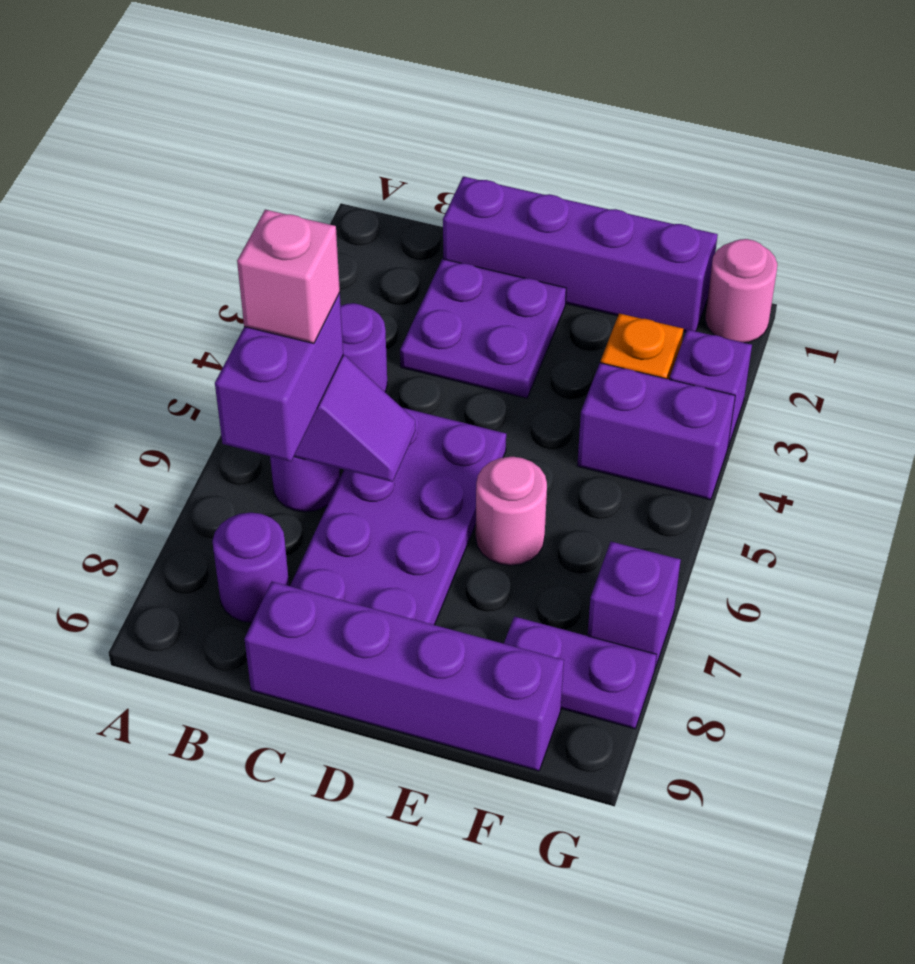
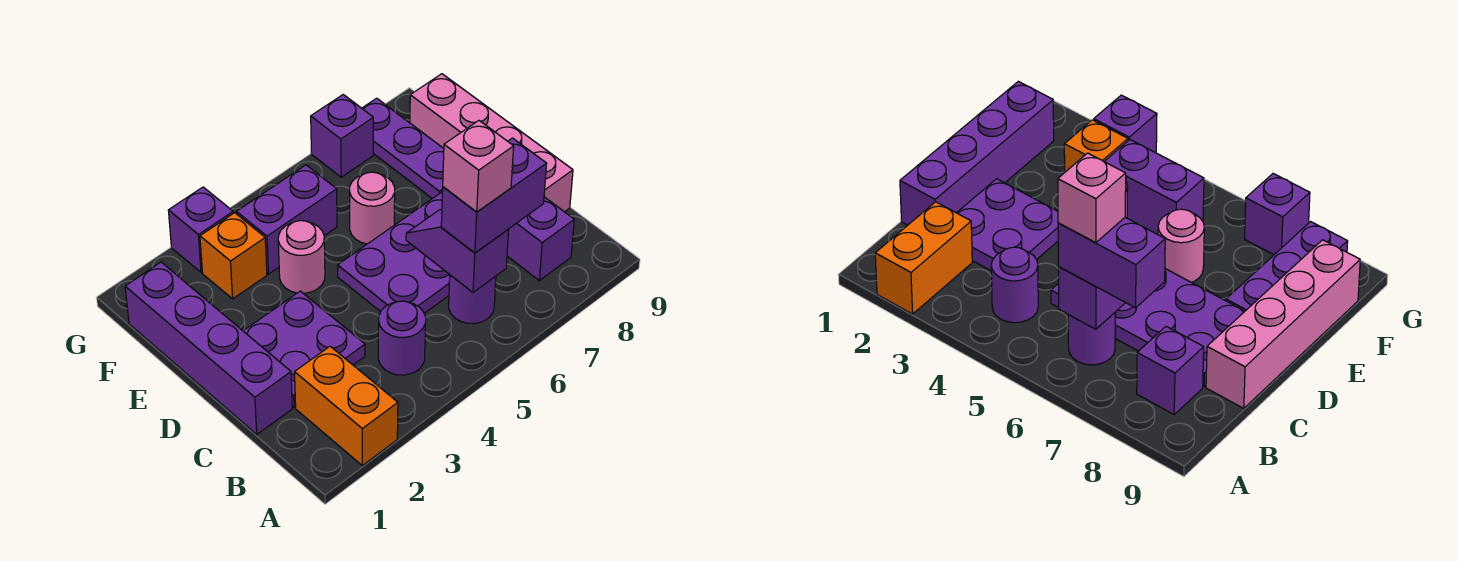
none -> orange 1x2 brick [295,347,398,466]
purple 1x1 round brick [212,513,289,623] -> purple 1x1 brick [507,197,574,280]
purple 1x4 brick [245,582,564,771] -> pink 1x4 brick [410,74,573,212]
purple 1x2 brick [577,363,735,500] -> purple 1x2 brick turned to [236,165,337,274]
purple 1x2 plate [504,617,657,729] -> purple 1x3 plate [362,98,444,199]
pink 1x1 round brick [705,239,777,343] -> pink 1x1 round brick moved to [278,221,325,293]

